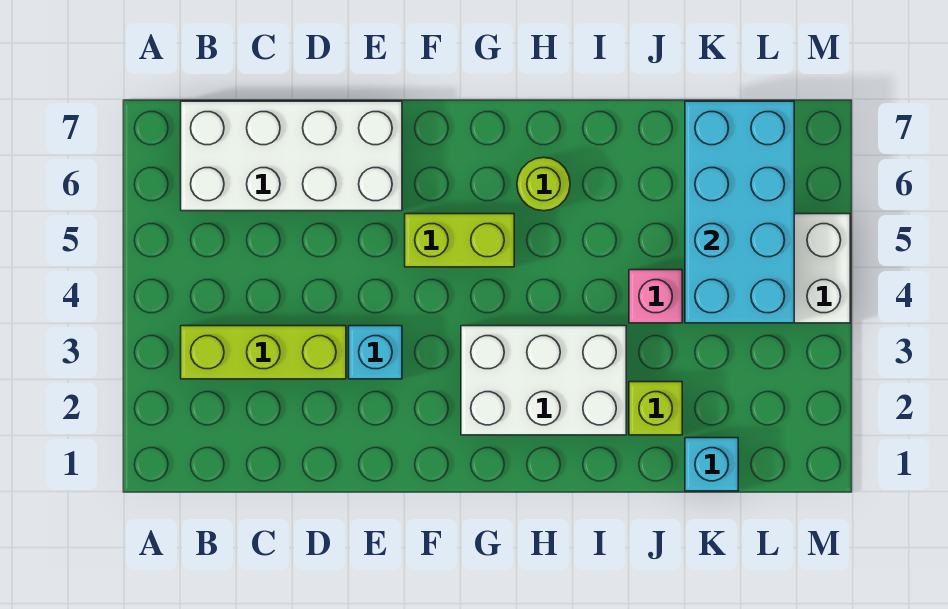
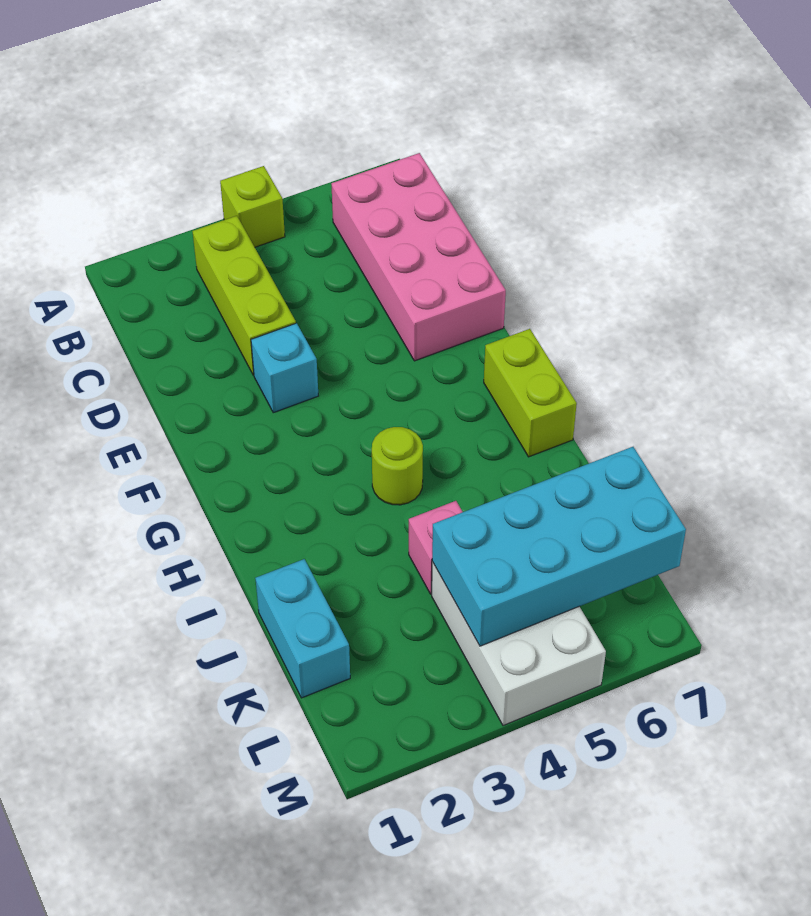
white 2x4 brick [181,101,402,211] -> pink 2x4 brick [331,153,506,361]
lime 1x2 brick [405,214,514,267] -> lime 1x2 brick moved to [484,329,577,457]
white 2x3 brick [461,326,626,435] -> none
lime 1x1 round brick [517,157,570,211] -> lime 1x1 round brick moved to [372,427,423,505]
lime 1x1 brick [629,382,682,435] -> lime 1x1 brick moved to [220,166,285,247]
cyan 1x1 brick [685,438,738,491] -> cyan 1x2 brick [255,559,350,698]

